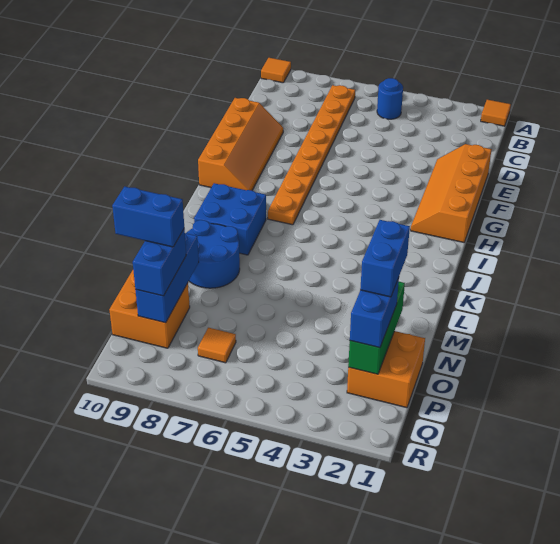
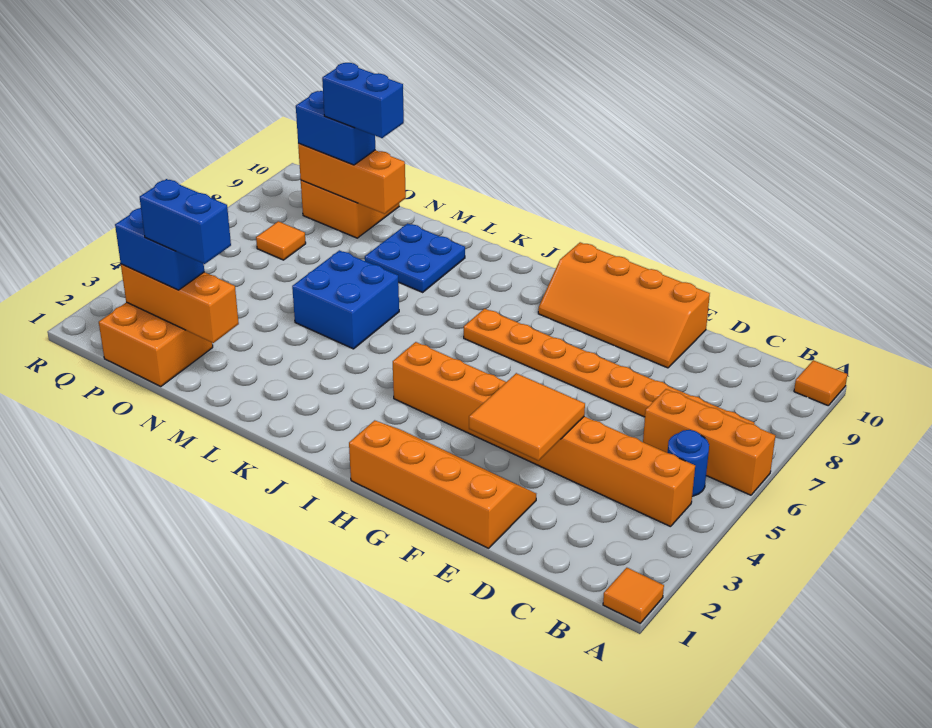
none -> orange 1x3 brick [643,389,775,495]
none -> orange 1x8 brick [393,342,695,527]
none -> orange 2x2 tile [469,373,585,461]
blue 2x2 brick [194,183,266,255] -> blue 2x2 brick moved to [292,250,399,349]
blue 2x2 round brick [187,220,240,288] -> blue 2x2 plate [365,223,465,292]
green 1x3 brick [348,282,405,374] -> orange 1x3 brick [121,264,239,343]
blue 1x3 brick [136,233,199,323] -> orange 1x3 brick [298,143,406,214]
blue 1x2 brick [112,186,184,247] -> blue 1x2 brick turned to [322,63,404,138]

